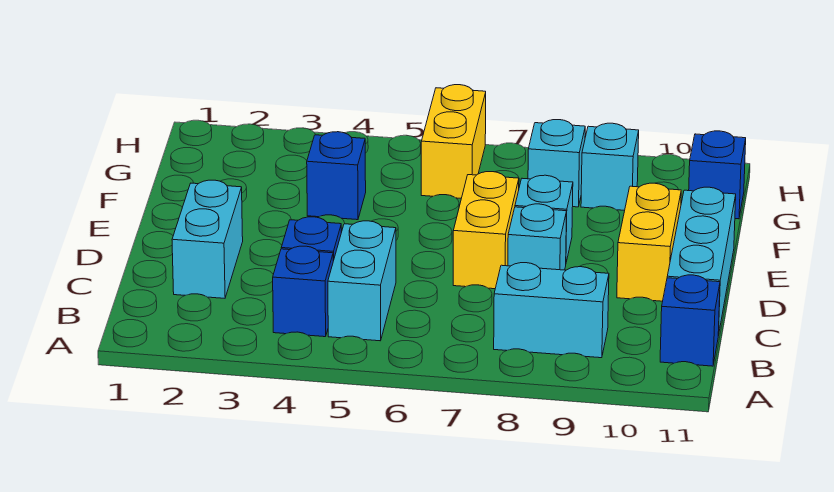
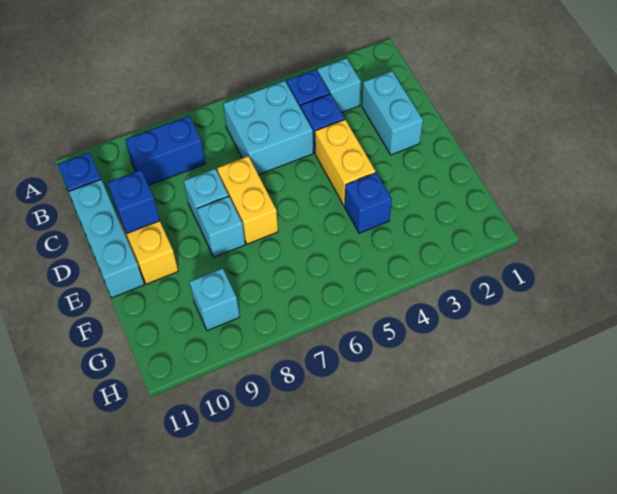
cyan 1x2 brick [328,221,396,341] -> cyan 2x2 brick [223,81,313,175]
cyan 1x2 brick [494,263,609,358] -> blue 1x2 brick [125,116,205,185]
yellow 1x2 brick [421,85,486,198] -> yellow 1x2 brick moved to [315,120,376,206]
cyan 1x1 brick [528,120,585,207] -> cyan 1x1 brick moved to [318,58,361,113]
blue 1x1 brick [689,131,746,219] -> blue 1x1 brick moved to [107,170,160,233]

